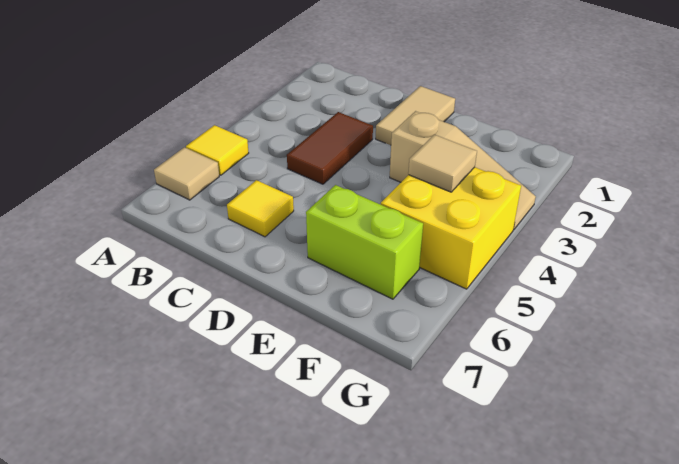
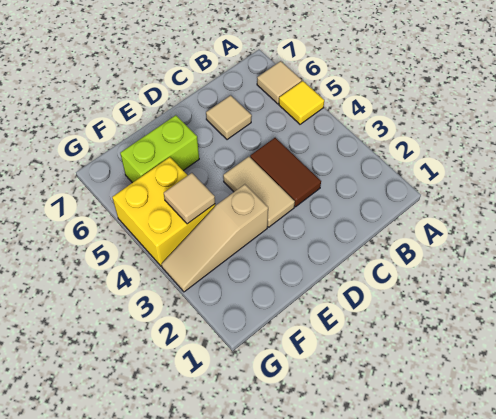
yellow 1x1 tile [227,180,294,237] -> tan 1x1 tile [206,95,252,140]
tan 1x2 tile [376,86,455,145] -> tan 1x2 tile moved to [223,157,295,227]

